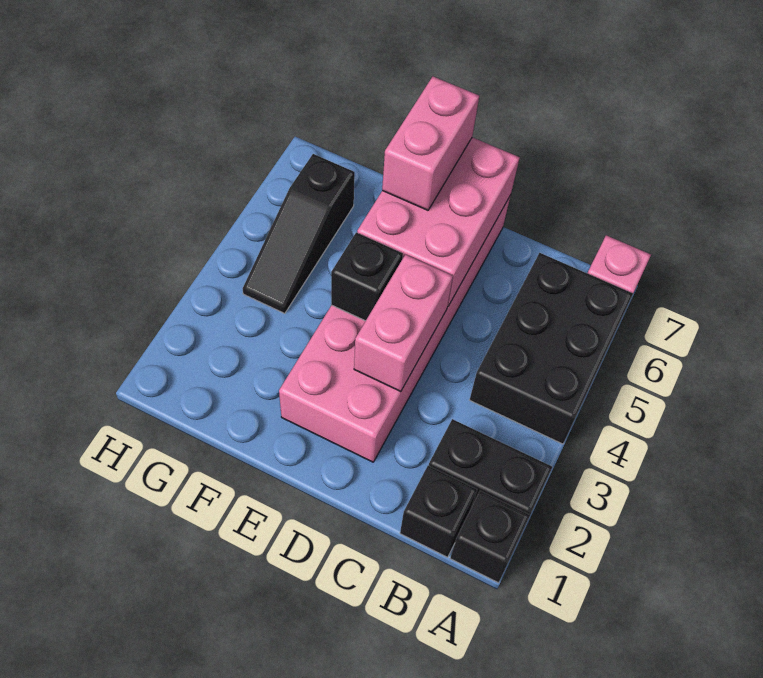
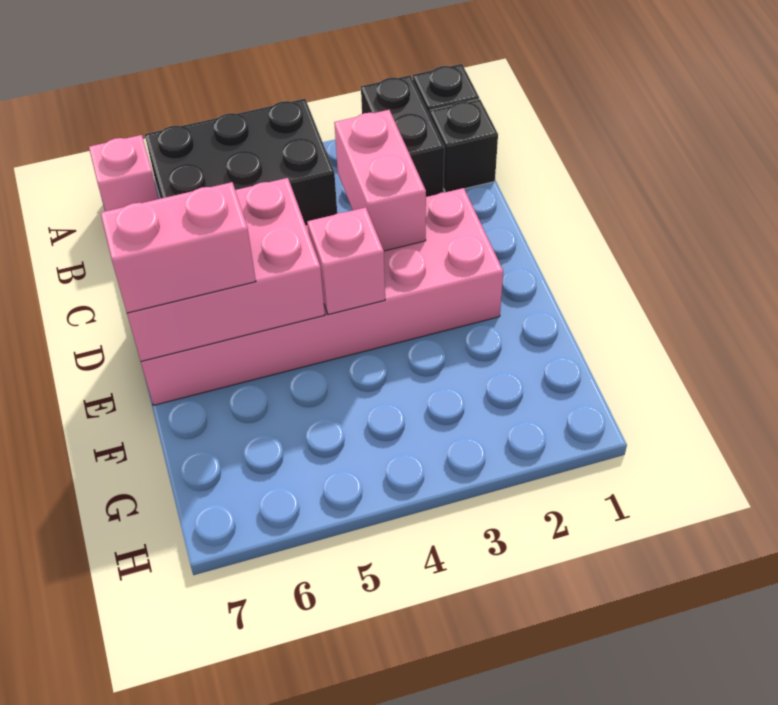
pink 1x2 brick [354,255,453,392] -> pink 1x2 brick turned to [334,110,426,251]
black 1x1 brick [331,232,403,321] -> pink 1x1 brick [307,207,385,315]
black 1x3 slope [243,154,355,313] -> none

